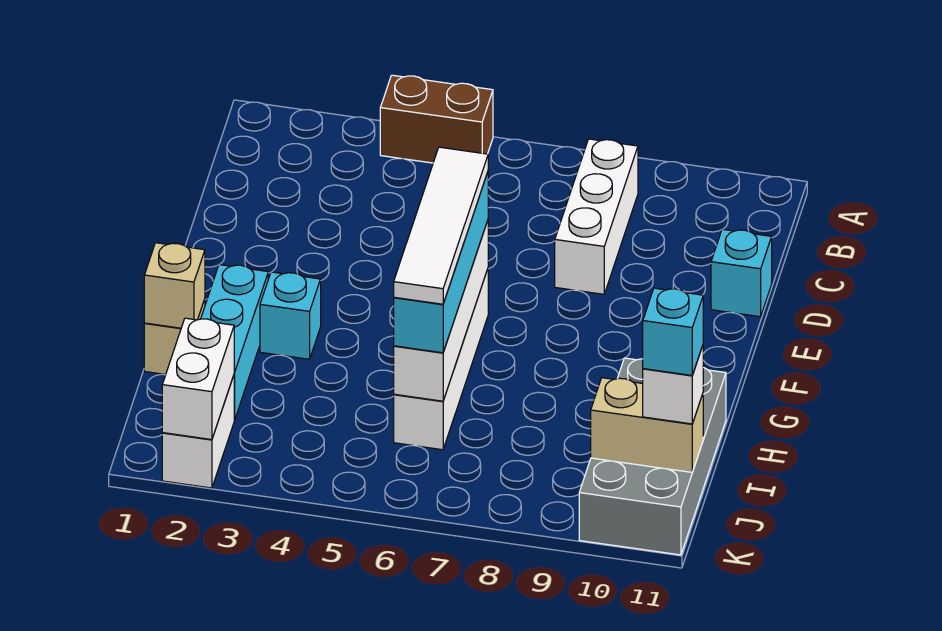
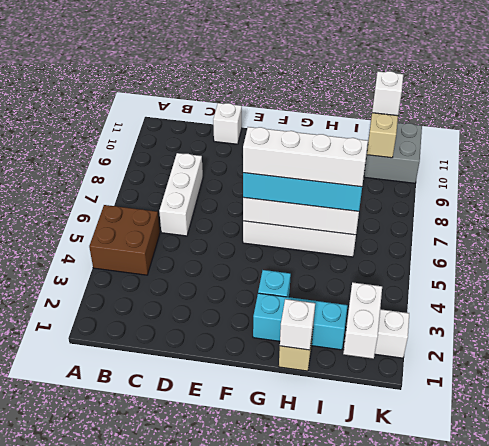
brown 1x2 brick [380,75,493,163] -> brown 2x2 brick [89,205,160,275]
white 1x3 brick [555,139,638,294] -> white 1x3 brick turned to [159,153,203,236]
cyan 1x1 brick [711,229,772,317] -> white 1x1 brick [213,103,242,144]
white 1x4 tile [394,147,488,304] -> white 1x4 brick [243,127,368,187]
tan 1x1 brick [144,243,205,328] -> white 1x1 brick [280,299,315,350]
grey 2x4 brick [579,358,726,555] -> grey 2x2 brick [364,123,422,183]
white 1x2 brick [162,318,234,440] -> white 1x2 brick turned to [343,282,382,359]
cyan 1x1 brick [643,288,703,375] -> none

